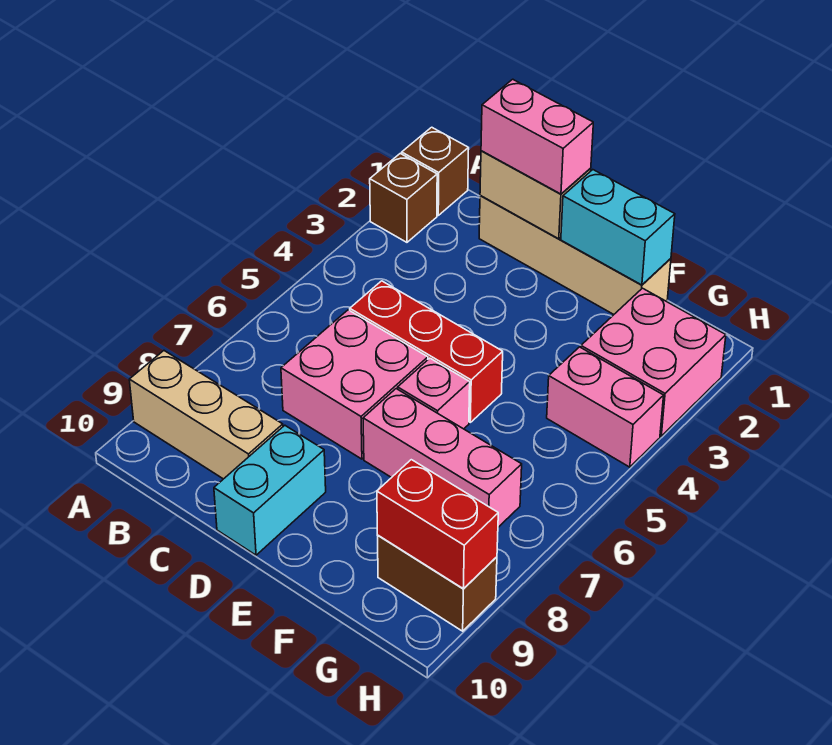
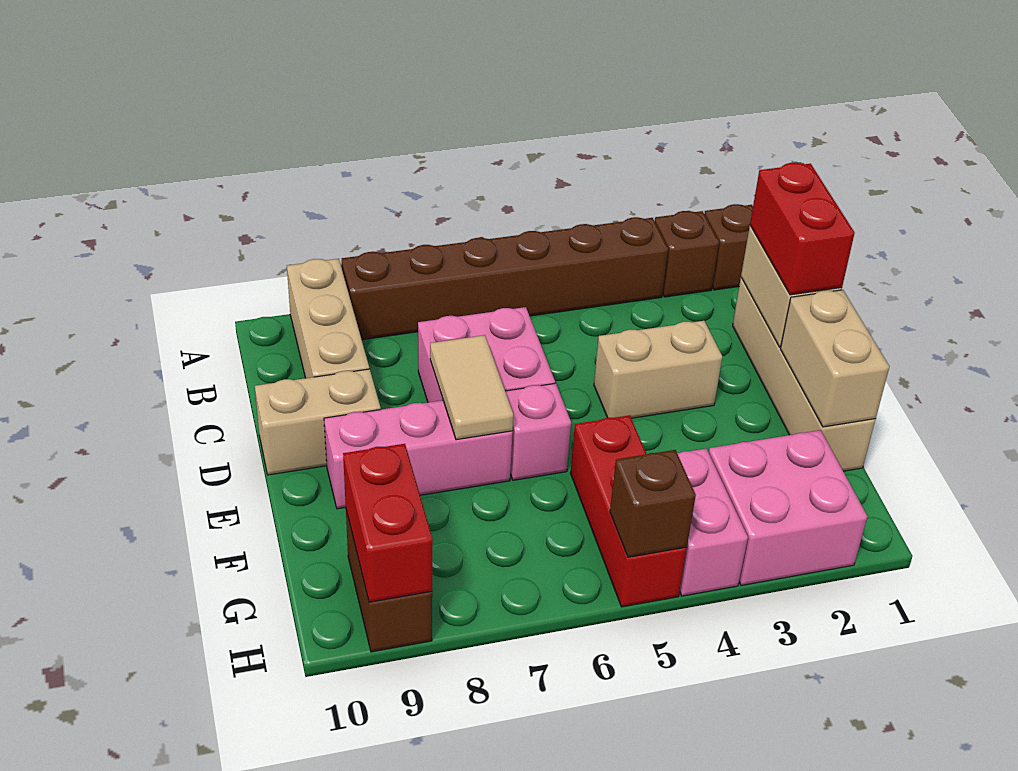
none -> brown 1x6 brick [342,217,668,340]
pink 1x2 brick [481,79,593,194] -> red 1x2 brick [750,163,855,295]
red 1x3 brick [350,281,503,422] -> red 1x3 brick moved to [571,415,687,607]
none -> tan 1x2 brick [594,321,722,418]
none -> tan 1x2 tile [430,335,513,440]
cyan 1x2 brick [214,425,326,555] -> tan 1x2 brick [255,369,381,475]
cyan 1x2 brick [561,170,675,285] -> tan 1x2 brick [780,290,889,427]
pink 1x3 brick [363,389,522,527] -> pink 1x3 brick turned to [324,400,513,509]
none -> brown 1x1 brick [610,450,696,557]

